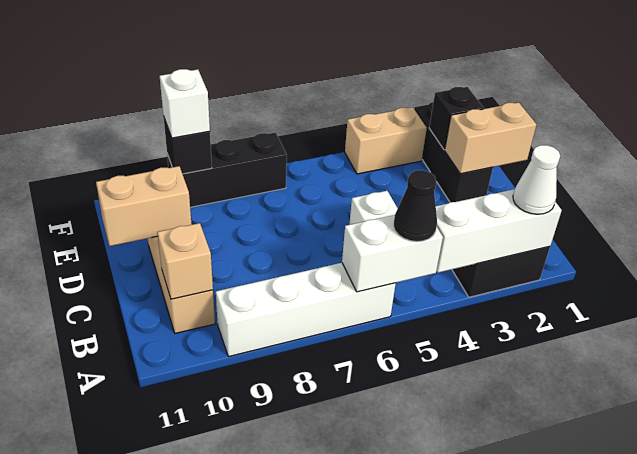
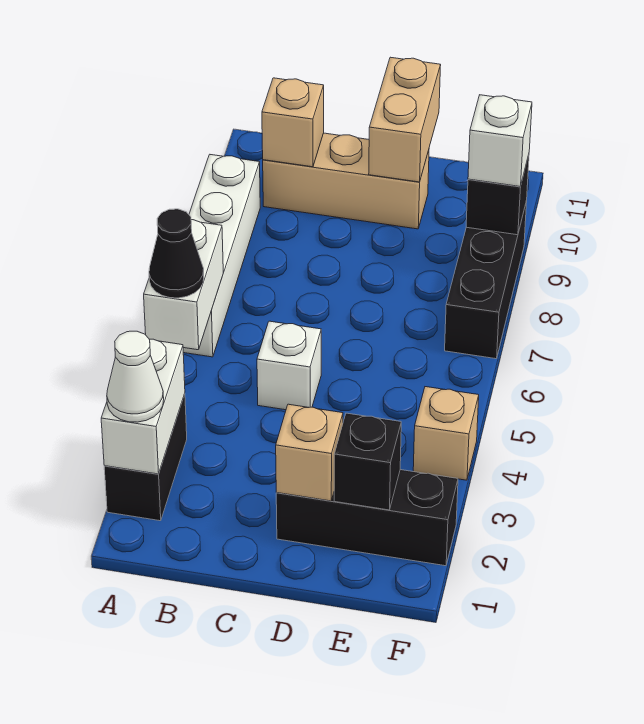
white 1x3 brick [436,189,562,273] -> white 1x2 brick [101,339,185,474]
tan 1x2 brick [445,103,536,174] -> tan 1x1 brick [276,404,343,501]
tan 1x2 brick [345,107,427,174] -> tan 1x1 brick [413,387,479,480]

